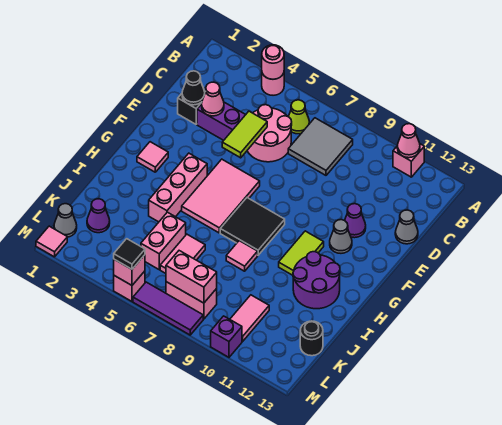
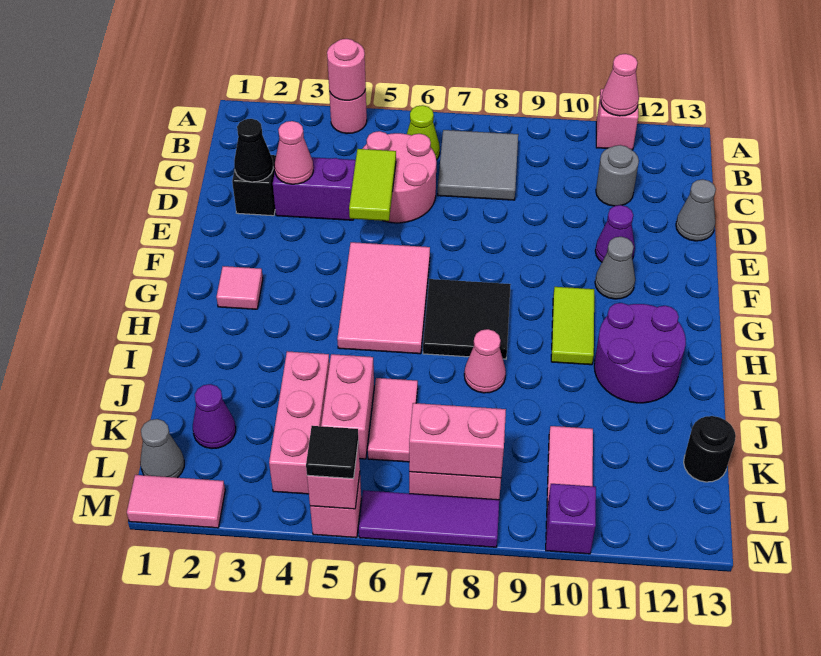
none -> grey 1x1 round brick [596,145,639,206]
pink 1x3 brick [149,153,207,222] -> pink 1x3 brick moved to [269,351,330,494]
pink 1x1 tile [226,241,258,271] -> pink 1x1 cone [464,329,506,393]
pink 1x1 tile [36,226,67,257] -> pink 1x2 tile [127,475,225,528]

